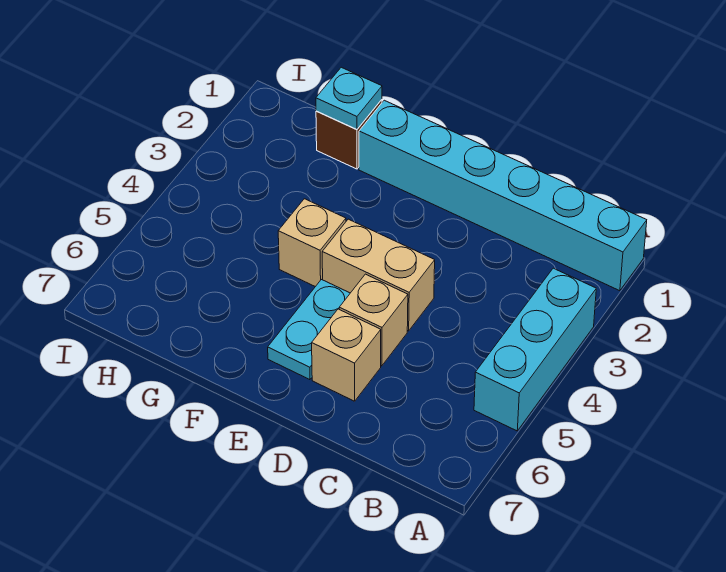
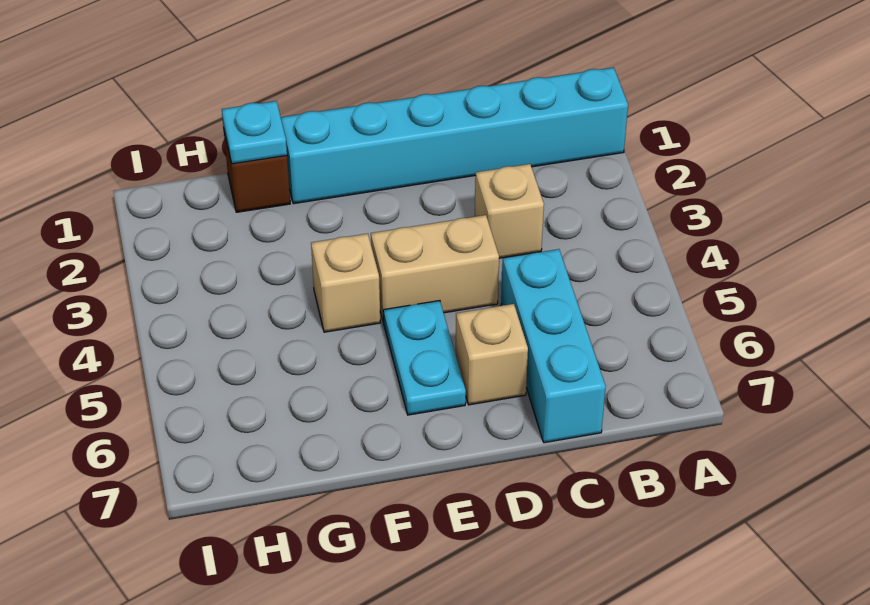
cyan 1x3 brick [474,268,596,431] -> cyan 1x3 brick moved to [501,249,606,443]
tan 1x1 brick [339,274,408,366] -> tan 1x1 brick moved to [475,164,544,258]

